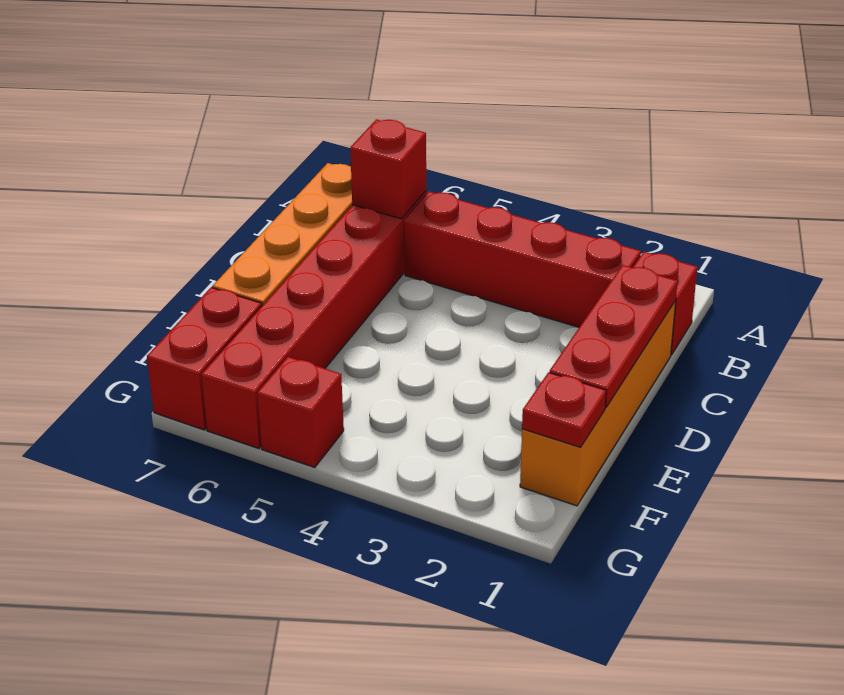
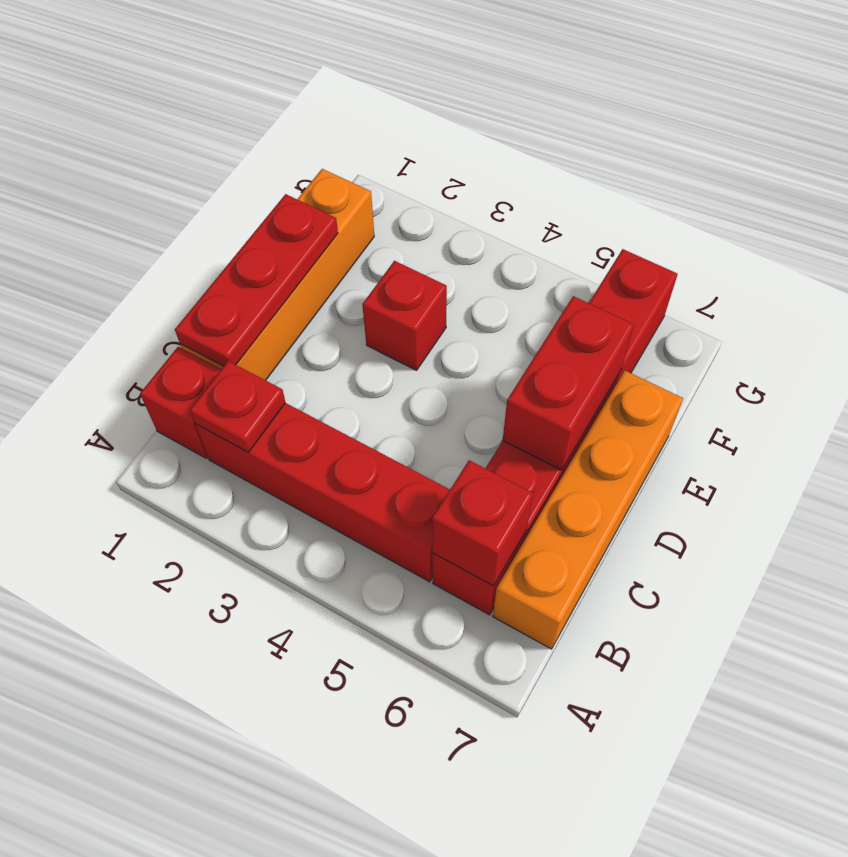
red 1x1 plate [522,372,606,447] -> red 1x1 plate moved to [190,361,286,453]
red 1x2 brick [147,287,262,430] -> red 1x2 brick moved to [503,296,634,470]
red 1x1 brick [257,357,344,468] -> red 1x1 brick moved to [362,261,447,370]

